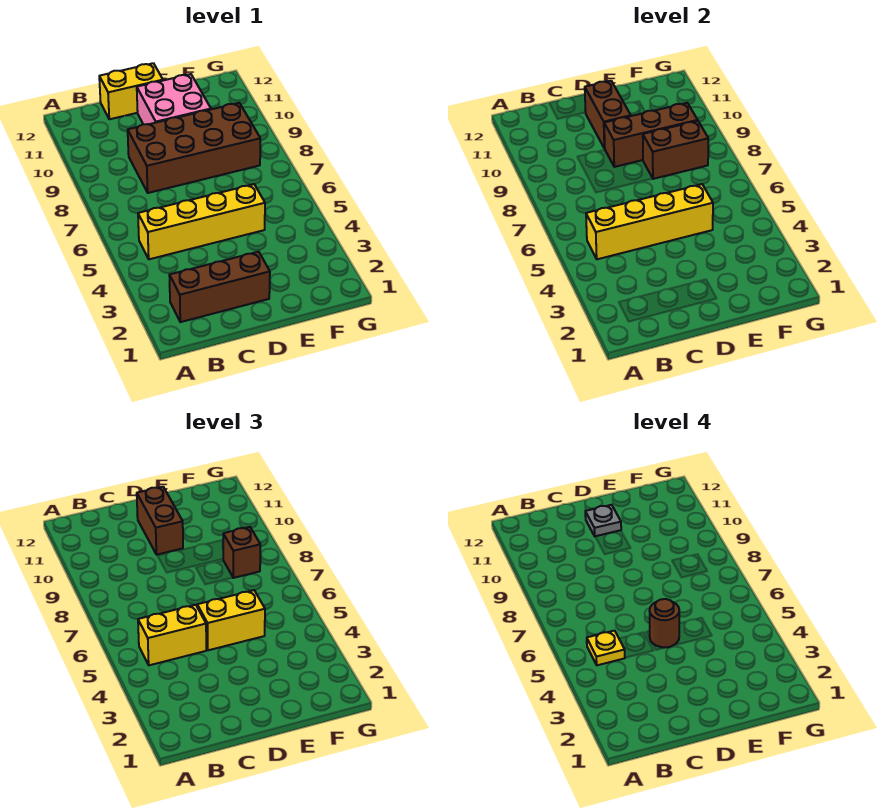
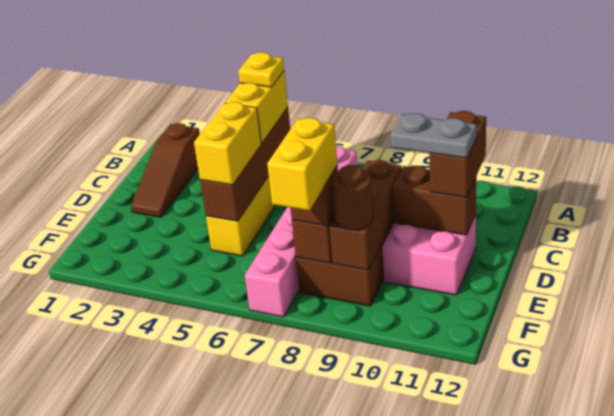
brown 1x3 brick [169,252,270,322] -> brown 1x3 slope [131,123,200,217]
yellow 1x4 brick [586,184,713,259] -> brown 1x4 brick [200,107,290,221]
none -> pink 1x6 brick [245,146,357,317]
yellow 1x2 brick [99,63,163,119] -> yellow 1x2 brick moved to [267,118,337,211]
brown 1x1 round brick [649,599,679,647] -> brown 1x1 round brick moved to [332,165,373,230]
brown 1x2 brick [137,487,183,555] -> brown 1x2 brick turned to [429,111,486,198]
grey 1x1 plate [585,505,621,536] -> grey 1x2 plate [390,113,477,158]

